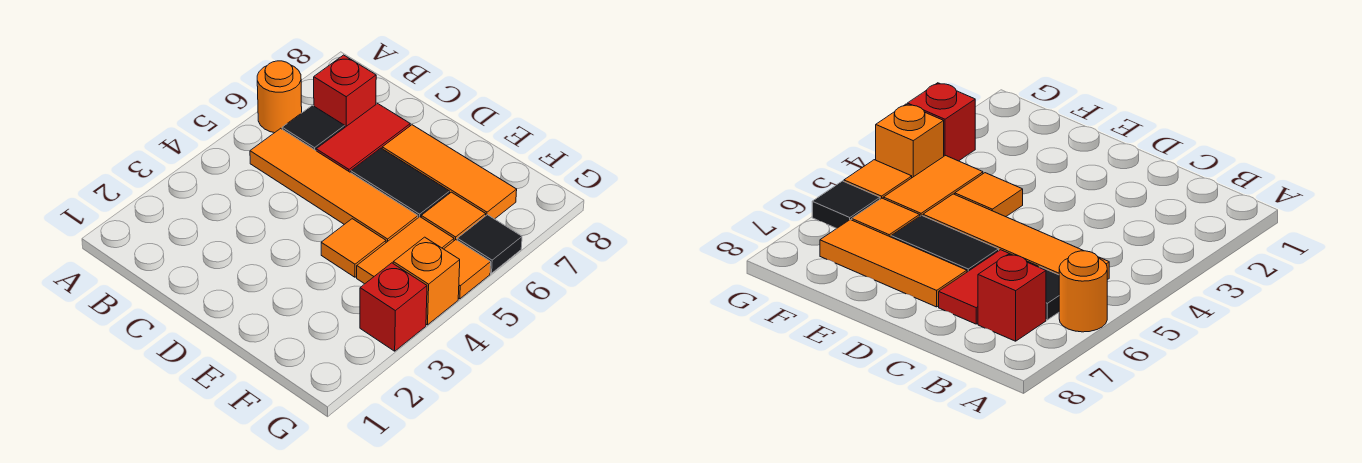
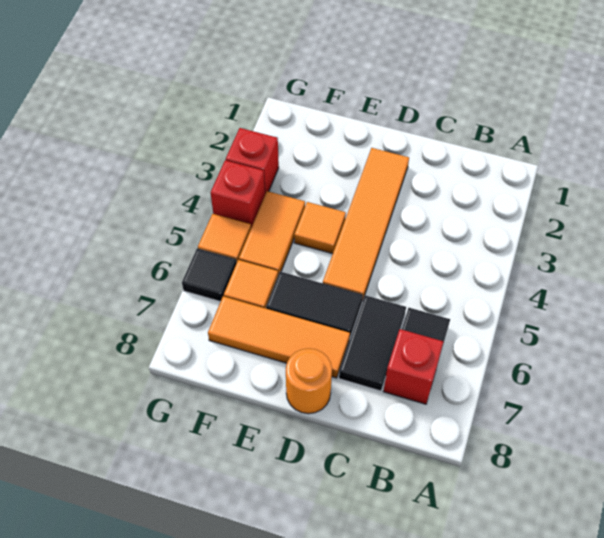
orange 1x1 round brick [257,61,302,133] -> orange 1x1 round brick moved to [286,349,332,414]
orange 1x4 tile [250,128,418,242] -> orange 1x4 tile turned to [323,148,409,301]
red 1x2 tile [316,104,410,173] -> black 1x2 tile [339,295,406,391]
orange 1x1 brick [393,237,460,325] -> red 1x1 brick [211,160,265,228]

